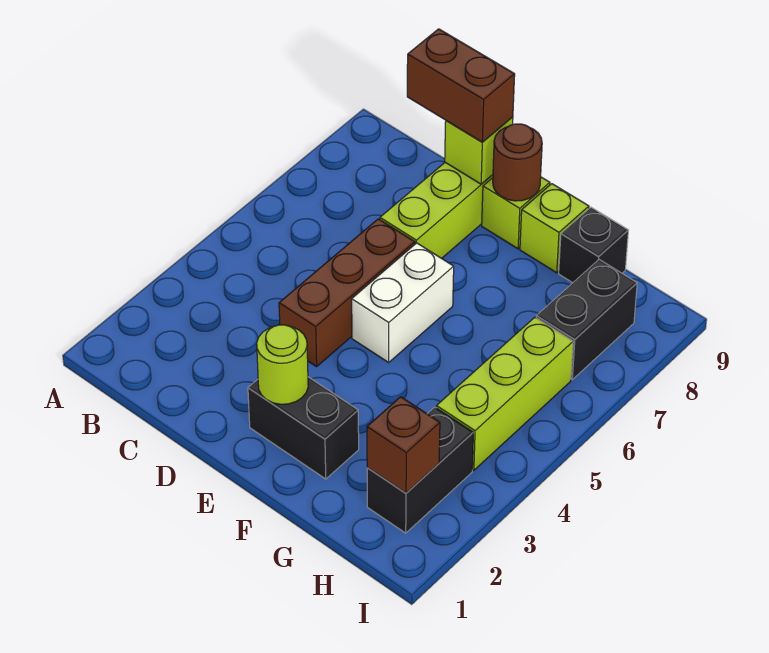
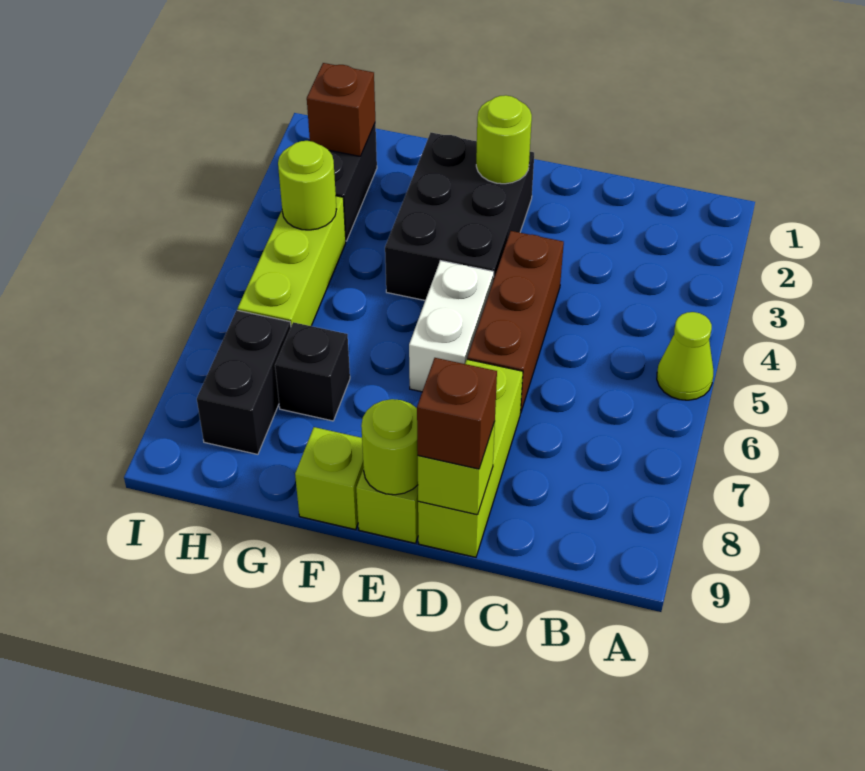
none -> lime 1x1 cone [657,312,713,400]
brown 1x2 brick [407,29,515,142] -> brown 1x1 brick [417,358,497,469]
black 1x2 brick [248,377,359,479] -> black 2x3 brick [385,133,534,300]
brown 1x1 round brick [493,124,542,201] -> lime 1x1 round brick [361,399,418,495]
black 1x1 brick [559,207,628,283] -> black 1x1 brick moved to [275,322,350,421]
none -> lime 1x1 round brick [278,141,337,230]

